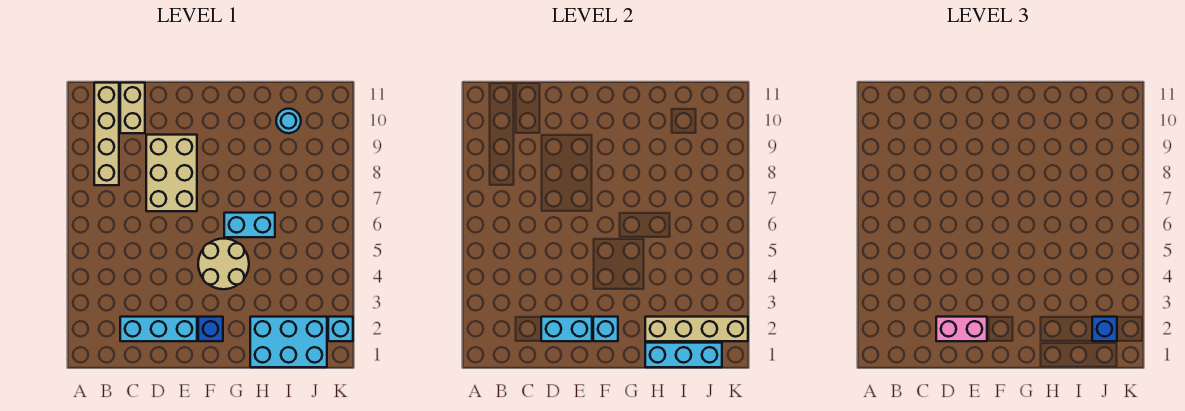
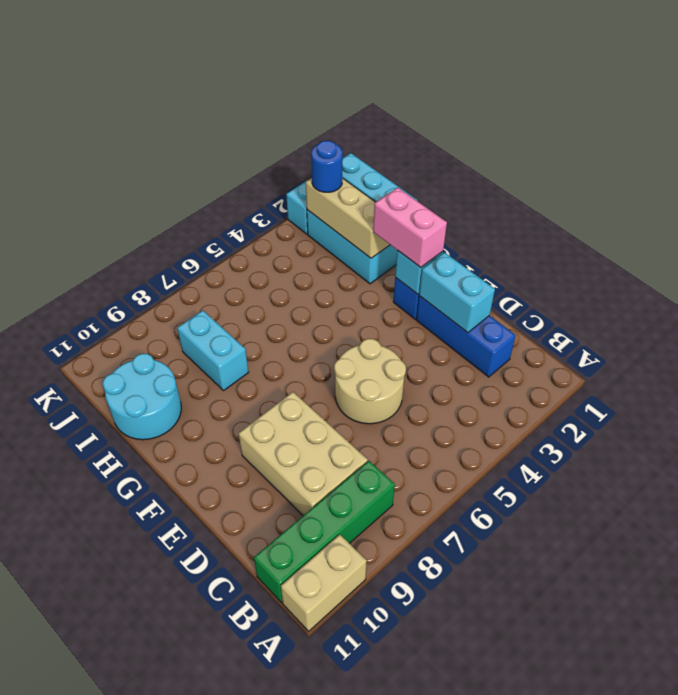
tan 1x4 brick [94,83,119,185] -> green 1x4 brick [254,461,395,603]
cyan 1x3 brick [120,317,197,341] -> blue 1x3 brick [417,296,516,377]
tan 1x2 brick [120,83,145,133] -> tan 1x2 brick moved to [281,534,367,631]
pink 1x2 brick [936,317,987,341] -> pink 1x2 brick moved to [373,187,447,267]
tan 2x3 brick [146,135,197,211] -> tan 2x3 brick turned to [239,392,368,516]
tan 2x2 round brick [198,239,249,289] -> tan 2x2 round brick moved to [334,339,406,424]
cyan 1x2 brick [224,213,275,237] -> cyan 1x2 brick moved to [177,310,249,390]
tan 1x4 brick [645,317,748,341] -> tan 1x3 brick [306,178,390,258]
cyan 1x1 round brick [276,109,301,133] -> cyan 2x2 round brick [103,354,181,440]
blue 1x1 brick [1092,317,1117,341] -> blue 1x1 round brick [311,141,343,192]

